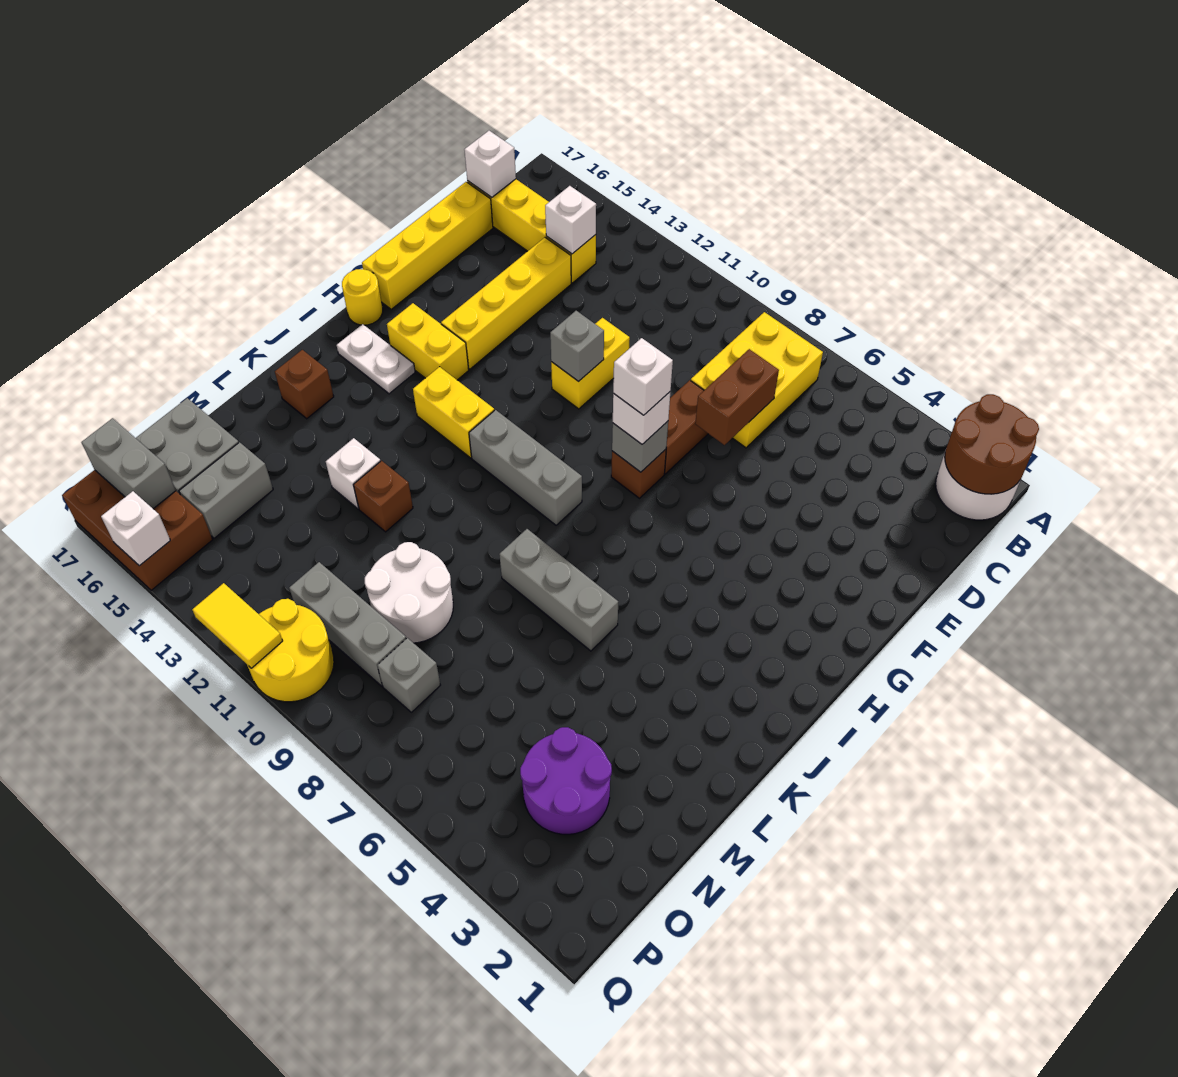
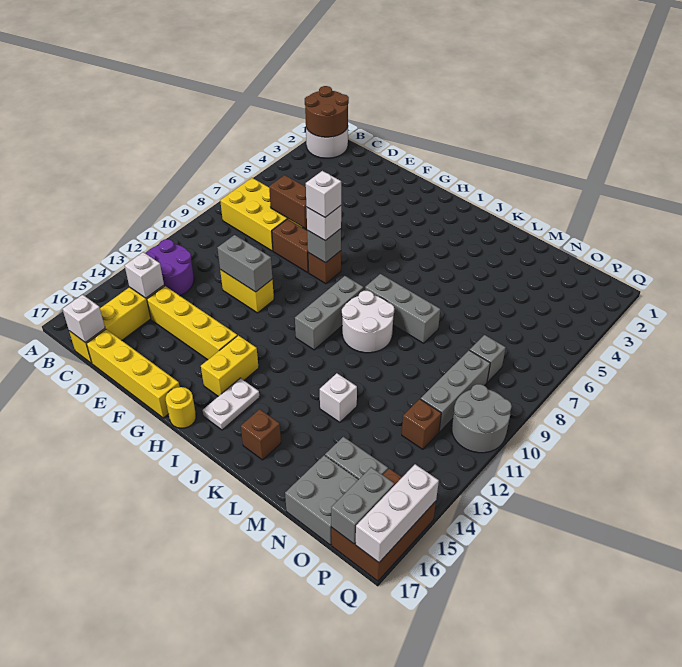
grey 1x1 brick [550,311,604,382] -> grey 1x2 brick [217,235,272,292]
yellow 1x2 brick [413,367,494,458] -> none
grey 1x3 brick [499,529,618,651] -> grey 1x3 brick turned to [365,274,440,343]
brown 1x1 brick [353,461,413,532] -> brown 1x1 brick moved to [402,399,441,449]
white 2x2 round brick [365,542,453,643] -> white 2x2 round brick moved to [342,291,394,353]
purple 2x2 round brick [520,727,612,834] -> purple 2x2 round brick moved to [145,239,194,296]
yellow 2x2 round brick [247,599,334,702] -> grey 2x2 round brick [452,384,512,453]
yellow 1x2 tile [192,583,283,668] -> none
white 1x1 brick [101,491,170,566] -> white 1x3 brick [356,464,439,562]

